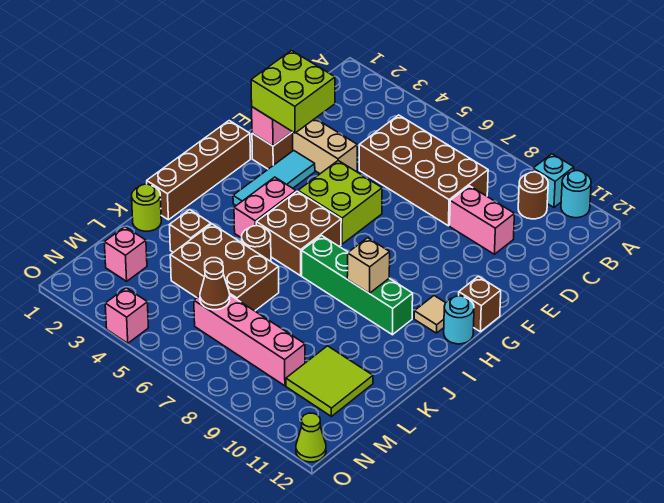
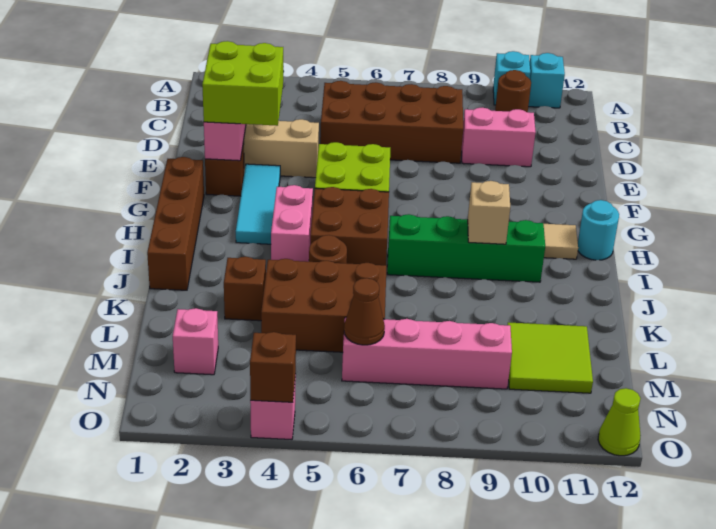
cyan 1x1 round brick [561,171,591,218] -> cyan 1x1 brick [528,53,565,108]
brown 1x1 brick [459,276,501,332] -> brown 1x1 brick moved to [250,332,296,402]
lime 1x1 round brick [132,184,161,231] -> none

